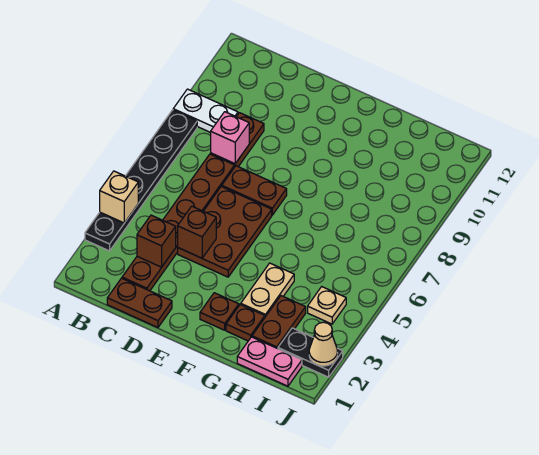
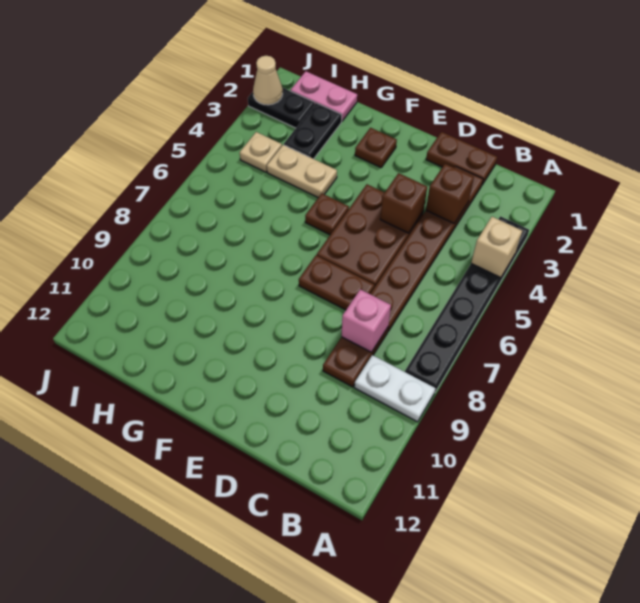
brown 1x1 plate [226,304,265,341] -> brown 1x1 plate moved to [305,193,349,235]
tan 1x2 plate [241,263,294,317] -> tan 1x2 plate turned to [267,145,337,197]
brown 1x2 plate [252,296,306,349] -> black 1x2 plate [284,103,342,159]

